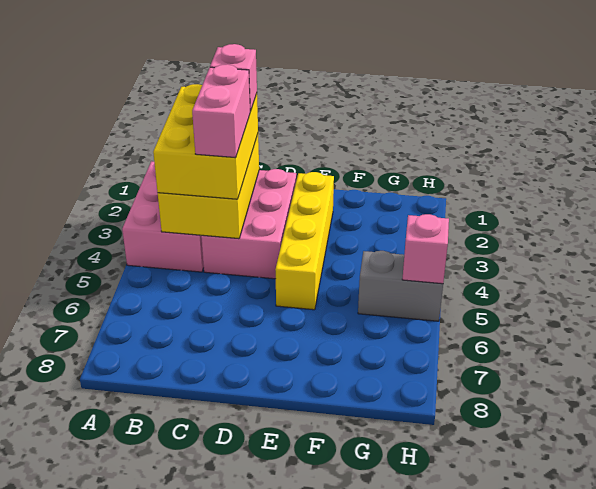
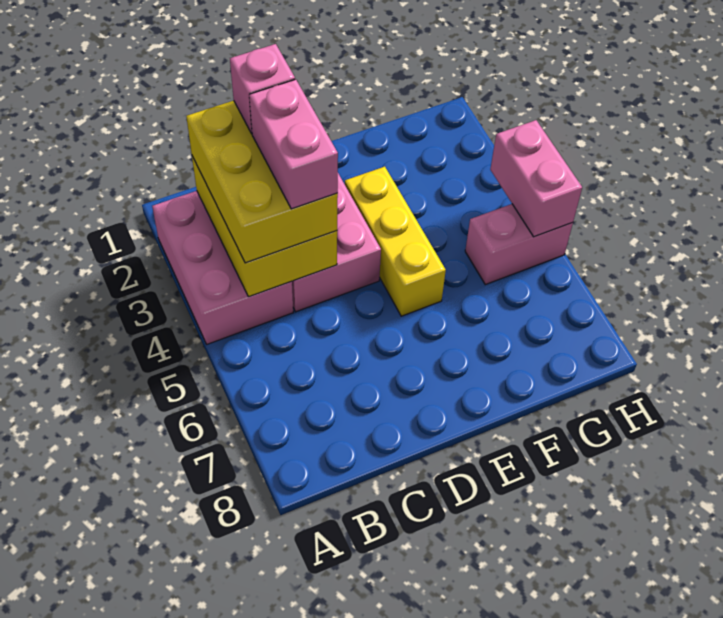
yellow 1x4 brick [275,172,334,310] -> yellow 1x3 brick [345,167,446,316]
grey 1x2 brick [358,251,443,321] -> pink 1x2 brick [465,204,573,285]
pink 1x1 brick [402,214,449,284] -> pink 1x2 brick [490,120,582,237]

